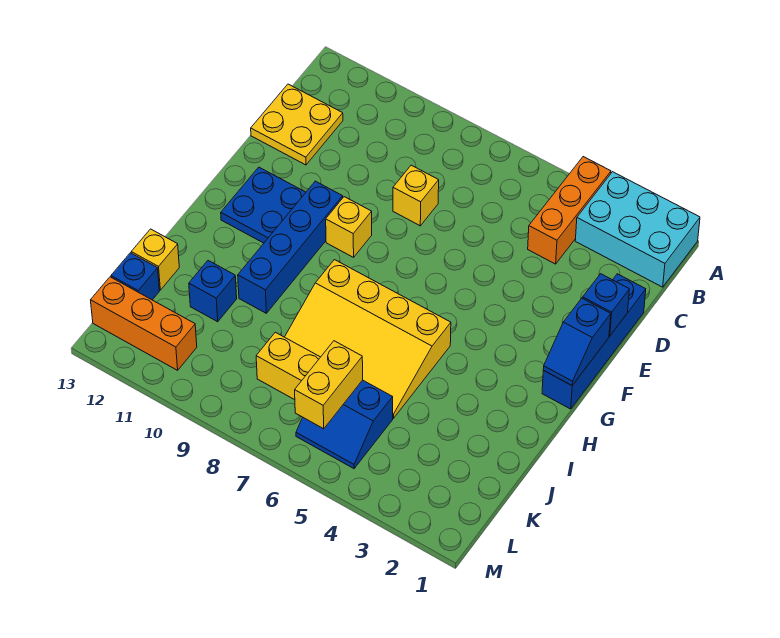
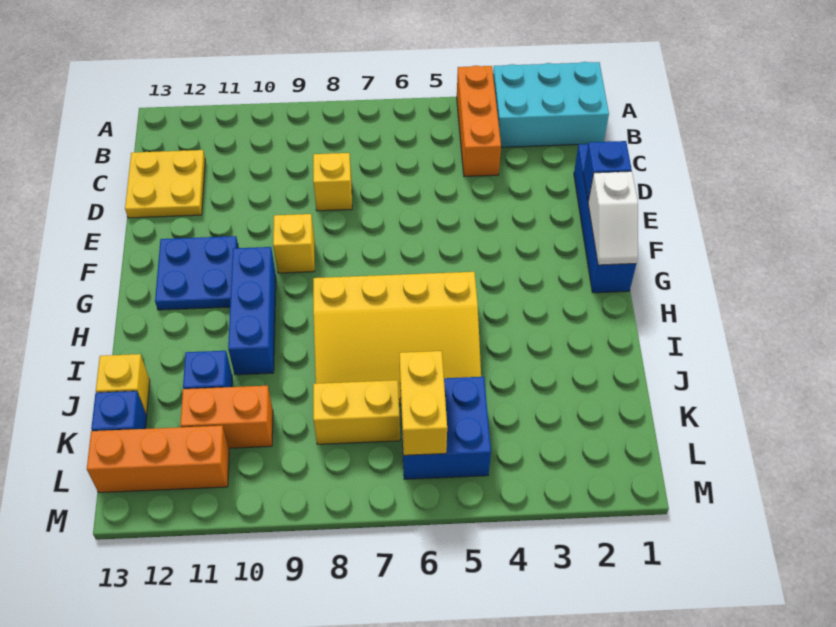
blue 1x2 slope [543,298,611,385] -> white 1x2 slope [588,171,638,265]
blue 1x4 brick [238,181,343,313] -> blue 1x3 brick [228,247,276,375]
blue 2x2 slope [296,380,393,468] -> blue 2x2 brick [400,377,491,479]
none -> orange 1x2 brick [180,386,273,448]

